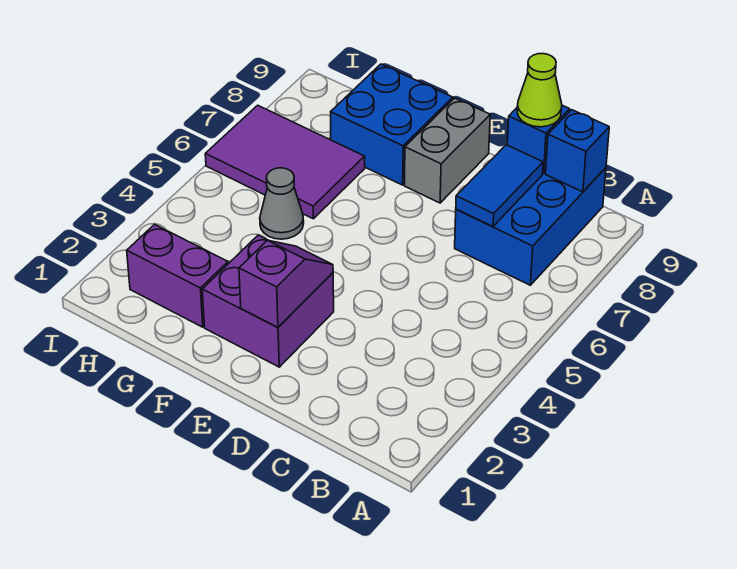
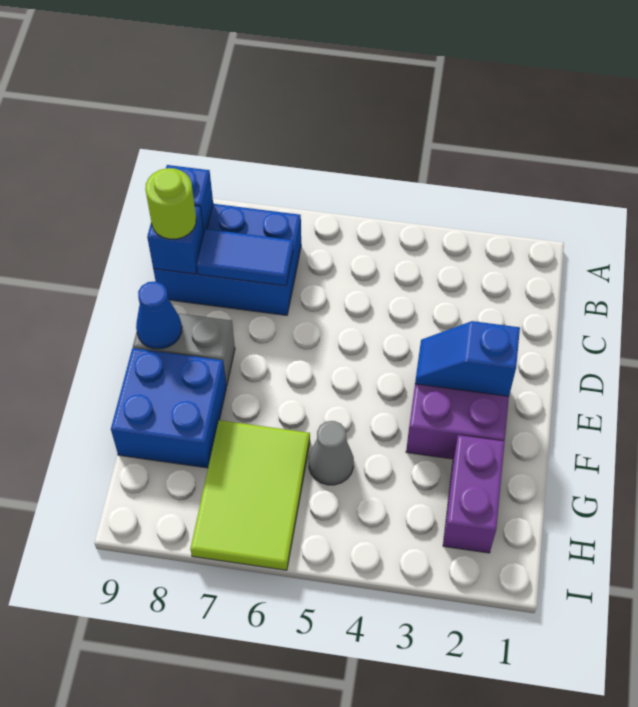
lime 1x1 cone [517,53,562,127] -> lime 1x1 round brick [145,168,196,239]
purple 1x2 slope [239,240,333,327] -> blue 1x2 slope [415,321,520,396]
none -> blue 1x1 cone [136,281,182,349]
purple 2x3 tile [205,105,365,219] -> lime 2x3 tile [190,420,310,570]

